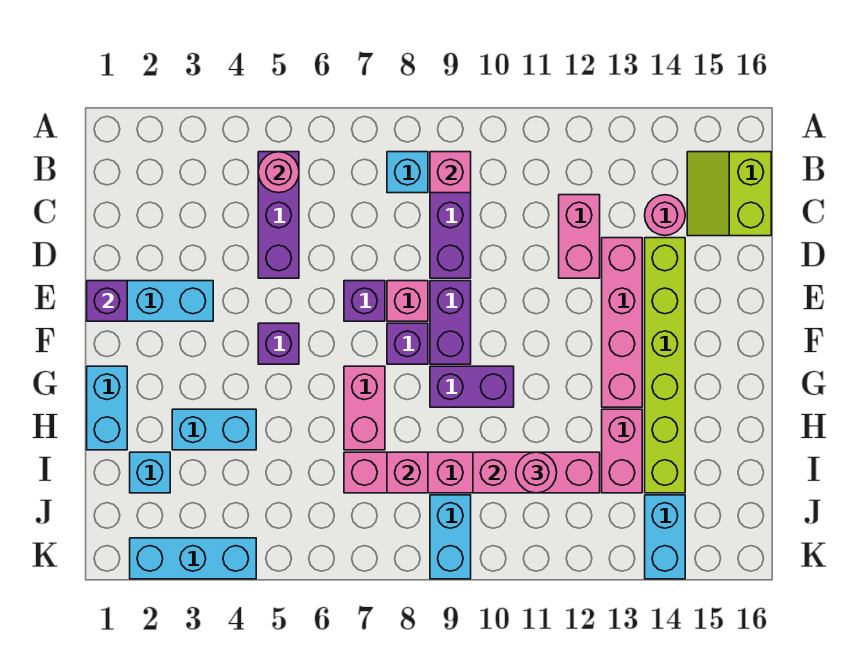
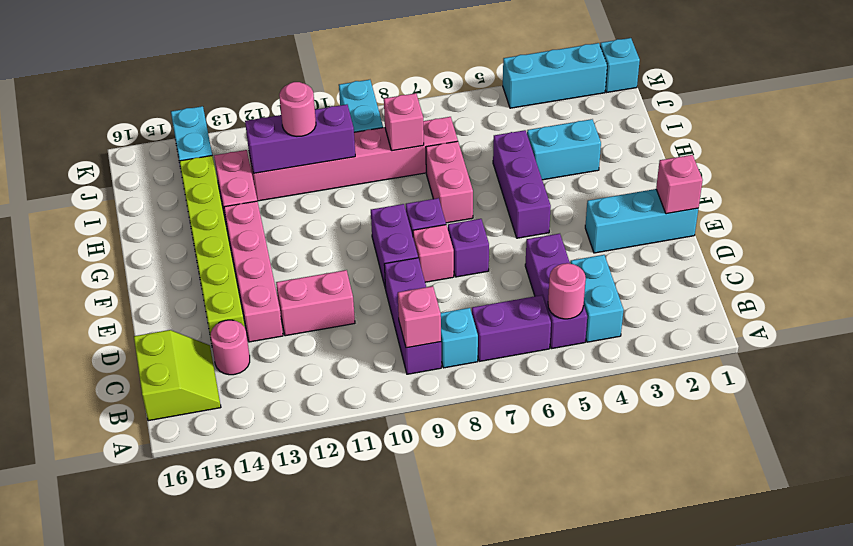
pink 1x2 brick [559,195,600,278] -> pink 1x2 brick turned to [276,270,355,336]
purple 1x1 brick [87,281,127,321] -> pink 1x1 brick [656,155,703,214]
purple 1x1 brick [258,323,299,364] -> purple 1x3 brick [493,130,551,238]
cyan 1x2 brick [87,366,127,450] -> cyan 1x2 brick moved to [571,255,623,342]
purple 1x2 brick [430,366,514,407] -> purple 1x2 brick moved to [472,295,551,361]
cyan 1x1 brick [130,452,170,493] -> cyan 1x1 brick moved to [600,38,640,92]
pink 1x3 brick [473,452,600,493] -> purple 1x3 brick [245,104,355,173]

